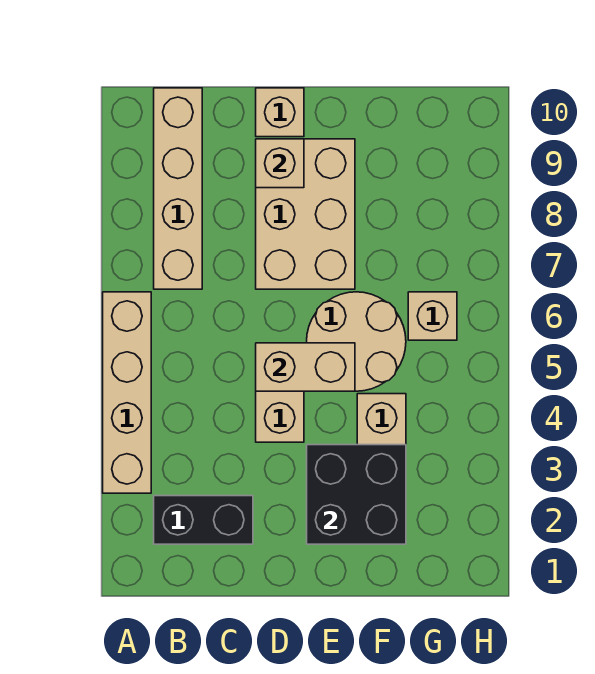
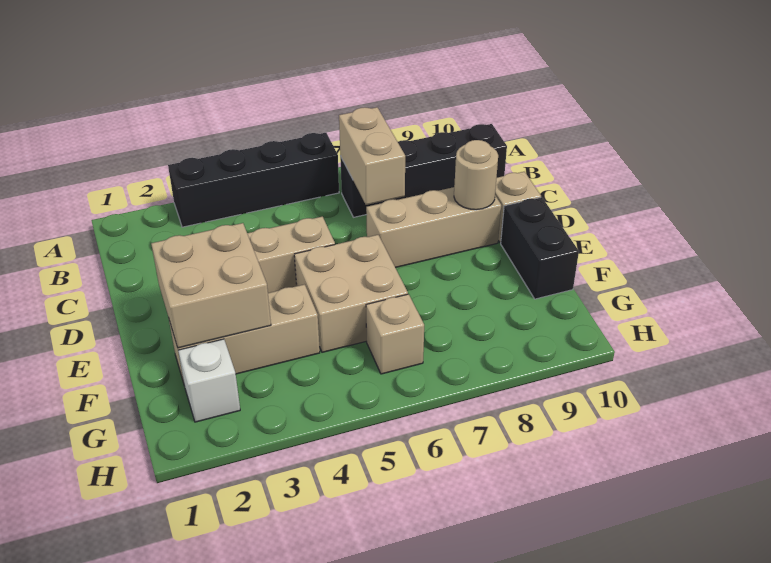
tan 1x4 brick [103,292,151,493] -> black 1x4 brick [168,133,339,227]
black 1x2 brick [154,496,253,544] -> black 1x2 brick moved to [501,197,579,299]
tan 1x4 brick [154,88,202,289] -> black 1x4 brick [340,124,507,217]
tan 1x2 brick [256,343,355,391] -> tan 1x2 brick moved to [339,107,405,205]
tan 2x3 brick [256,139,355,289] -> tan 1x3 brick [366,187,501,268]
tan 1x1 brick [256,139,304,188] -> tan 1x1 round brick [454,140,498,210]
black 2x2 brick [307,445,406,544] -> tan 2x2 brick [151,223,271,348]
tan 2x2 round brick [307,292,406,391] -> tan 2x2 brick [294,235,408,352]
none -> white 1x1 brick [178,339,240,422]

